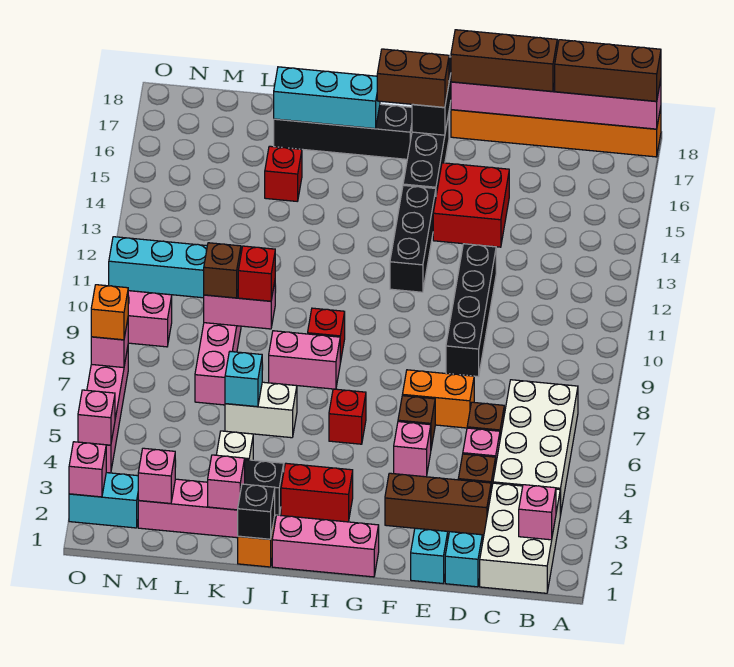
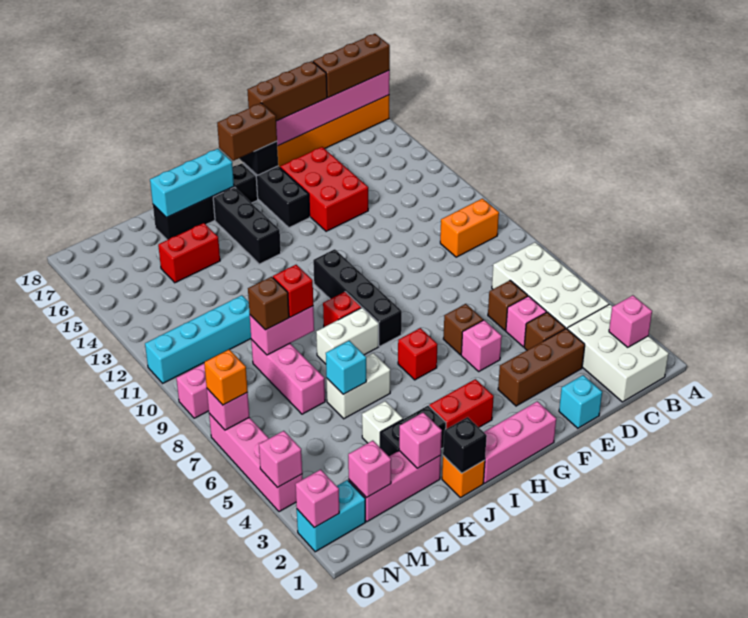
cyan 1x1 brick [445,532,482,587] -> none
orange 1x2 brick [402,370,474,428] -> orange 1x2 brick moved to [440,199,499,257]
black 1x4 brick [446,244,496,377] -> black 1x4 brick moved to [313,249,402,346]
red 2x2 brick [433,163,509,247] -> red 2x3 brick [280,147,368,231]
black 1x3 brick [390,185,436,292] -> black 1x3 brick moved to [213,187,281,264]
pink 1x2 brick [269,331,340,389] -> white 1x2 brick [316,308,379,364]
red 1x1 brick [265,146,302,201] -> red 1x2 brick [158,223,220,283]

